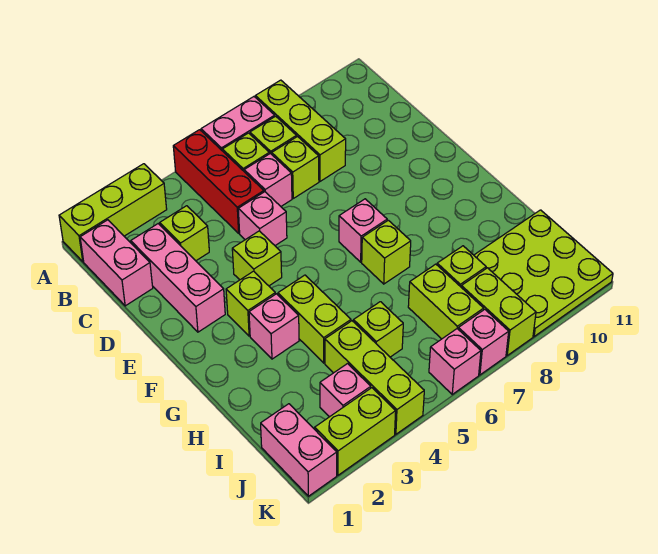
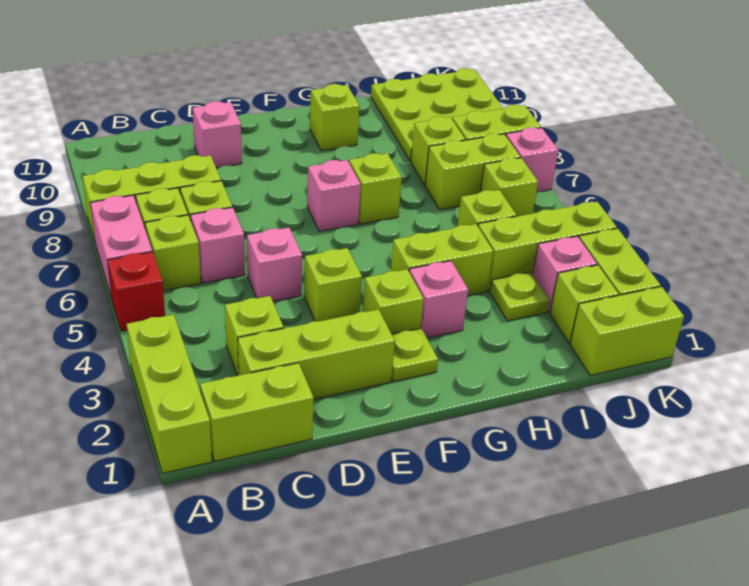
red 1x3 brick [173,130,264,233] -> red 1x1 brick [107,252,165,331]
pink 1x2 brick [80,220,153,306] -> lime 1x2 brick [200,363,314,461]
pink 1x3 brick [131,224,225,332] -> lime 1x3 brick [238,309,395,399]
none -> lime 1x1 plate [392,328,438,382]
none -> lime 1x1 brick [310,84,359,151]
none -> lime 1x1 plate [490,272,549,321]
pink 1x2 brick [261,404,337,496] -> lime 1x2 brick [570,287,684,376]
none -> lime 1x1 brick [550,265,619,343]
none -> lime 1x1 brick [481,158,538,216]
pink 1x1 brick [429,329,481,394] -> pink 1x1 brick moved to [193,101,242,168]

